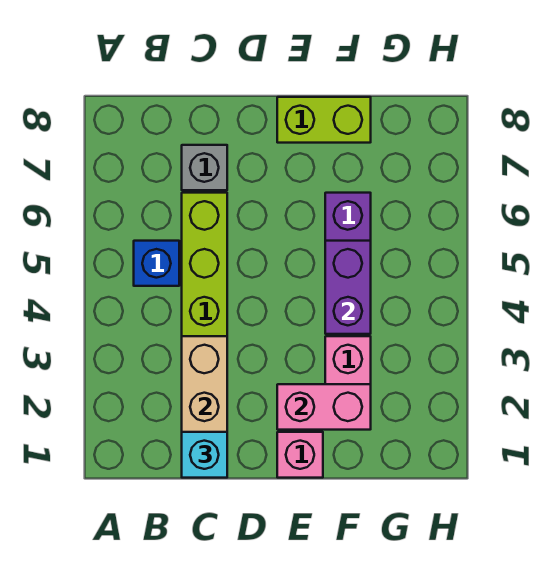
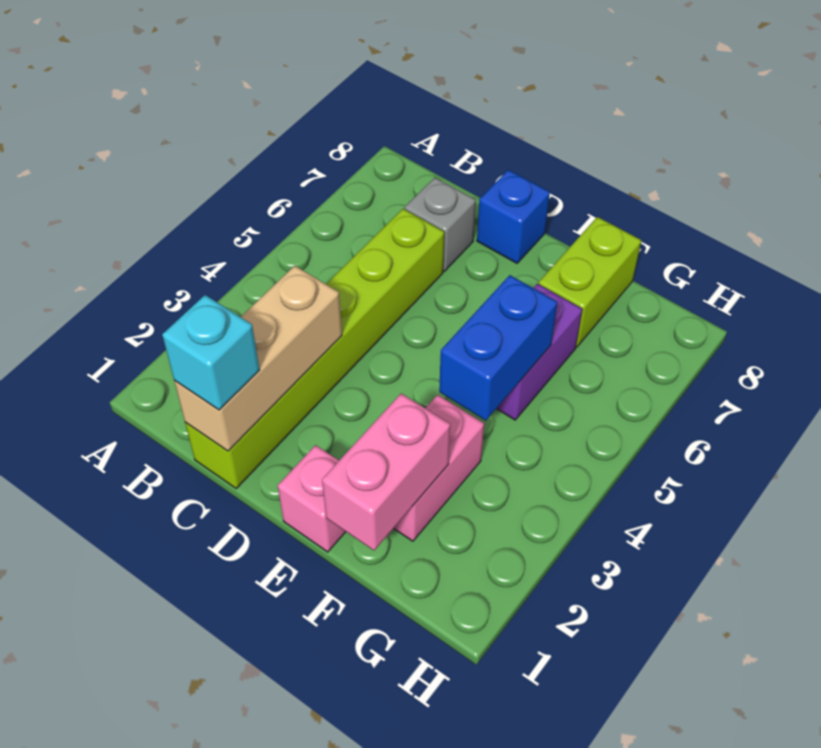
blue 1x1 brick [134,241,179,286] -> blue 1x1 brick moved to [477,170,550,263]
pink 1x2 brick [277,384,371,430] -> pink 1x2 brick turned to [322,393,450,550]
lime 1x2 brick [277,97,371,143] -> lime 1x2 brick turned to [539,217,641,347]
purple 1x2 brick [325,241,371,334] -> blue 1x2 brick [439,275,557,421]

